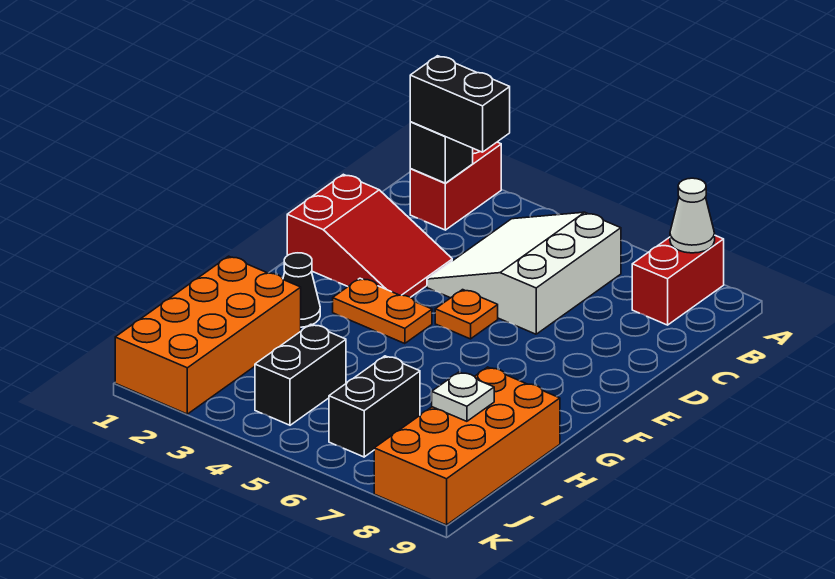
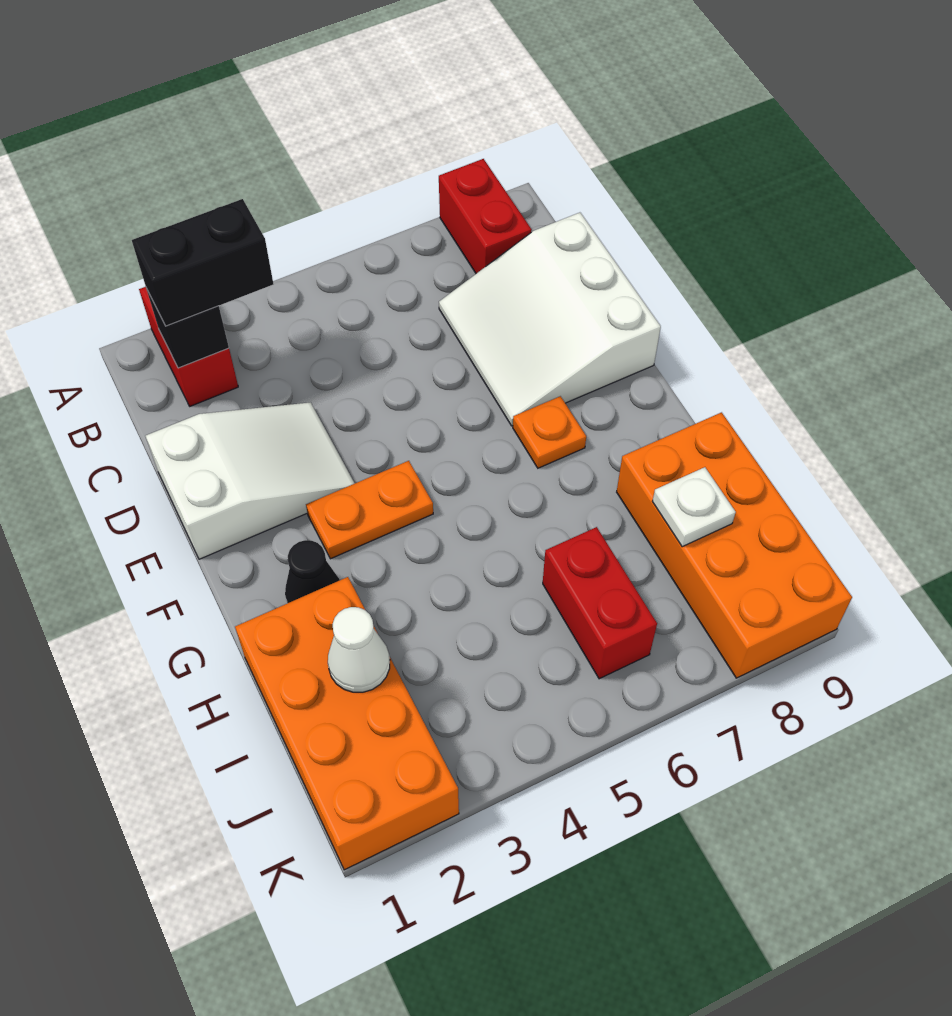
white 1x1 cone [670,178,715,253] -> white 1x1 cone moved to [328,607,390,692]
white 3x3 slope [427,212,621,334] -> white 3x3 slope moved to [439,213,661,426]
red 2x3 slope [287,174,452,297] -> white 2x3 slope [146,402,355,559]
orange 1x1 plate [435,290,498,339] -> orange 1x1 plate moved to [513,396,586,468]
black 1x2 brick [255,324,346,425] -> none
black 1x2 brick [329,356,420,457] -> red 1x2 brick [543,527,657,679]

